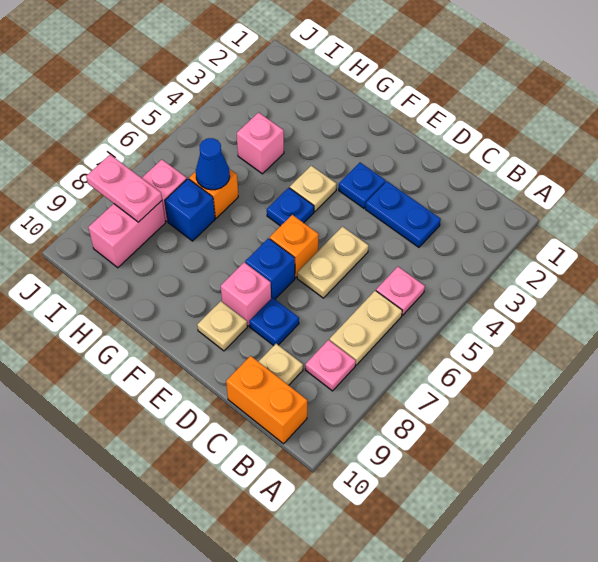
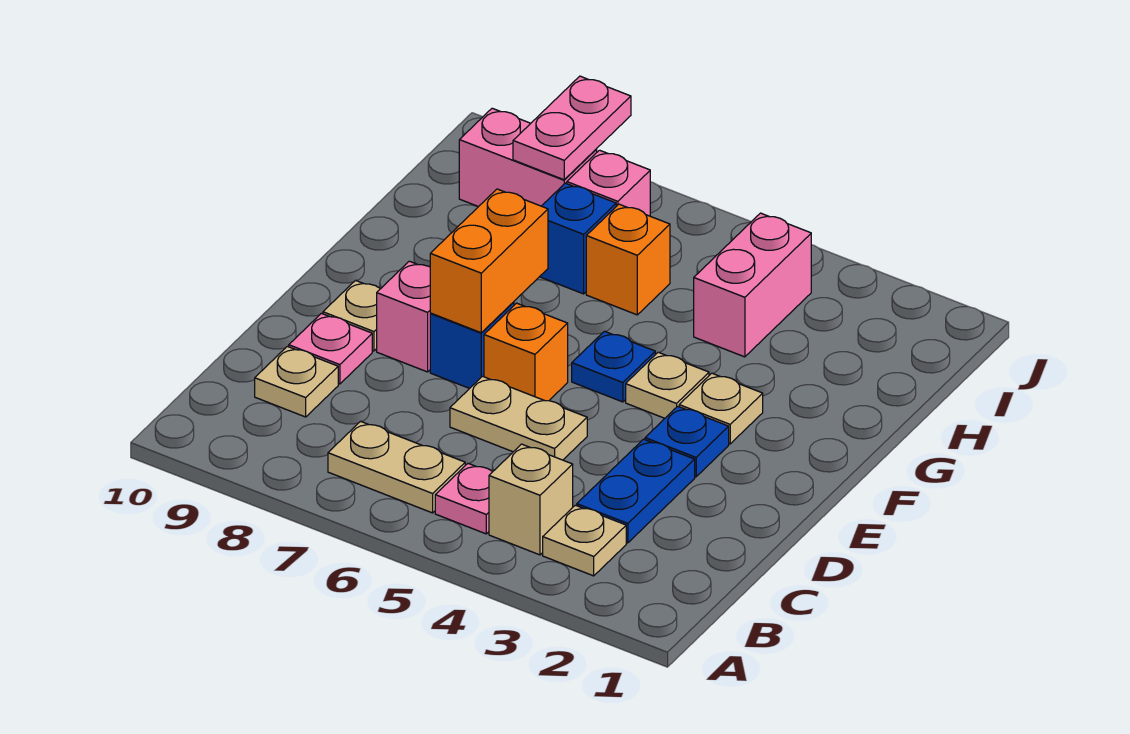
none -> tan 1x1 plate [543,505,626,576]
none -> tan 1x1 brick [489,444,573,555]
pink 1x1 plate [305,340,356,391] -> pink 1x1 plate moved to [289,313,372,384]
orange 1x2 brick [226,356,307,444] -> orange 1x2 brick moved to [430,189,548,333]
blue 1x1 plate [249,297,299,346] -> none
none -> tan 1x1 plate [679,373,763,444]
pink 1x1 brick [237,112,284,174] -> pink 1x2 brick [694,213,811,357]
blue 1x1 cone [196,138,230,190] -> none

